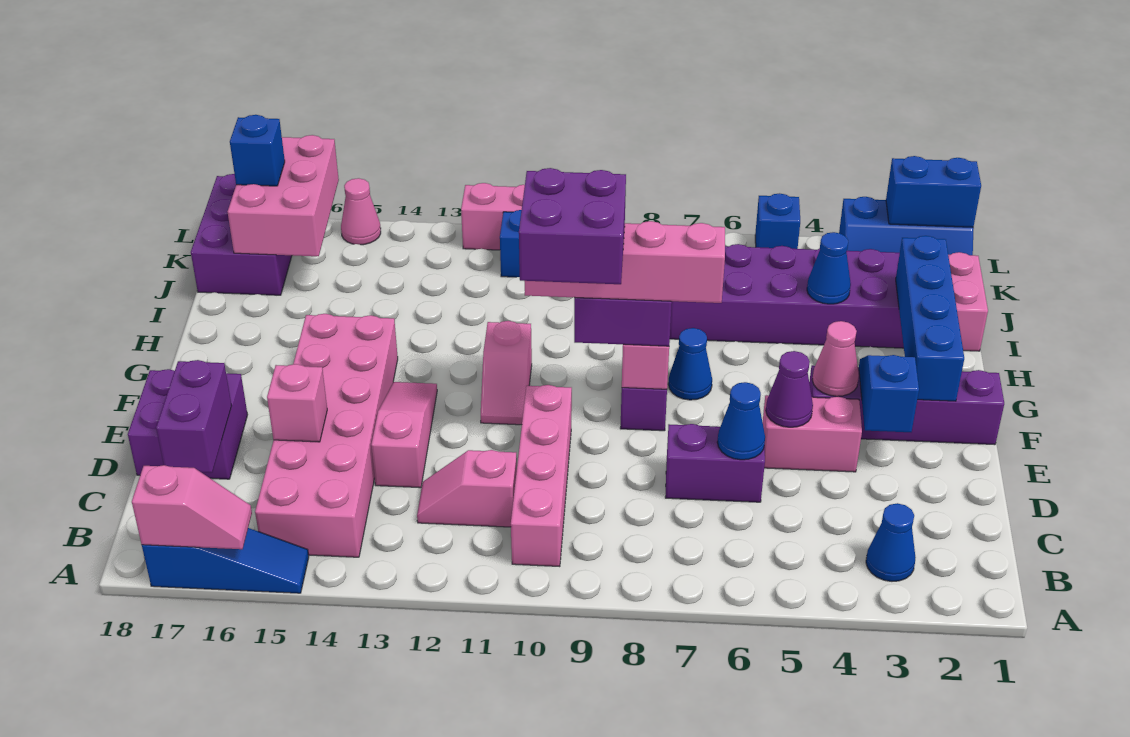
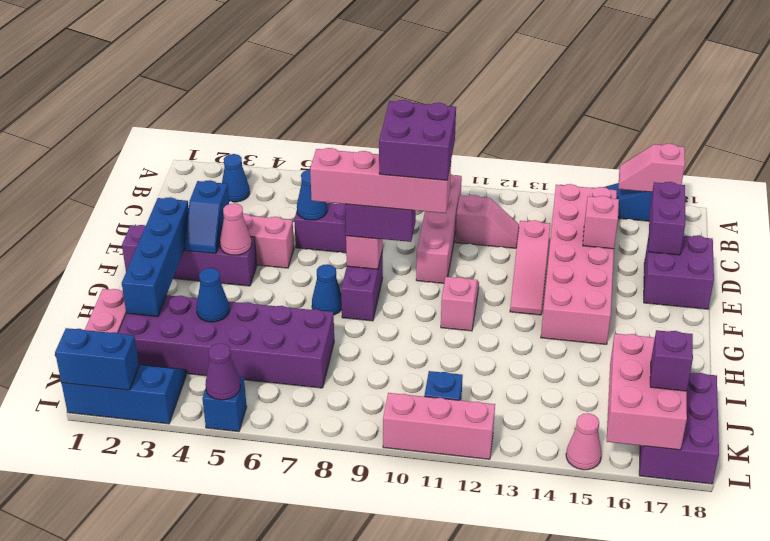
purple 1x1 cone [766,351,813,427] -> purple 1x1 cone moved to [205,344,241,400]
blue 1x1 brick [230,115,285,186] -> purple 1x1 brick [650,330,693,391]

